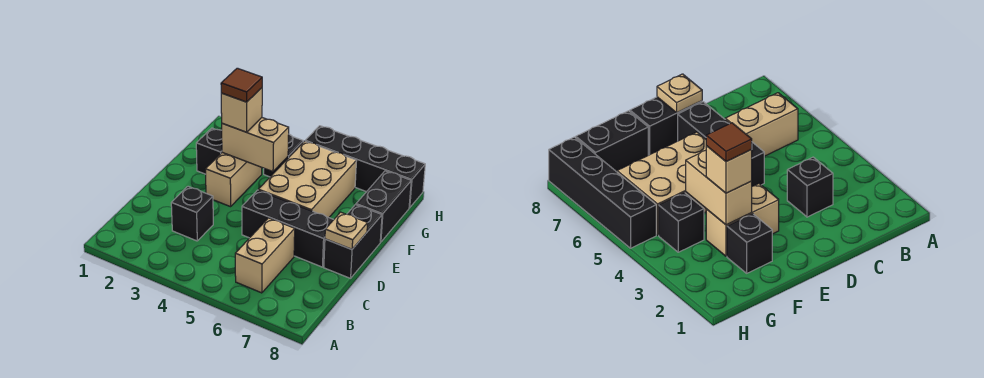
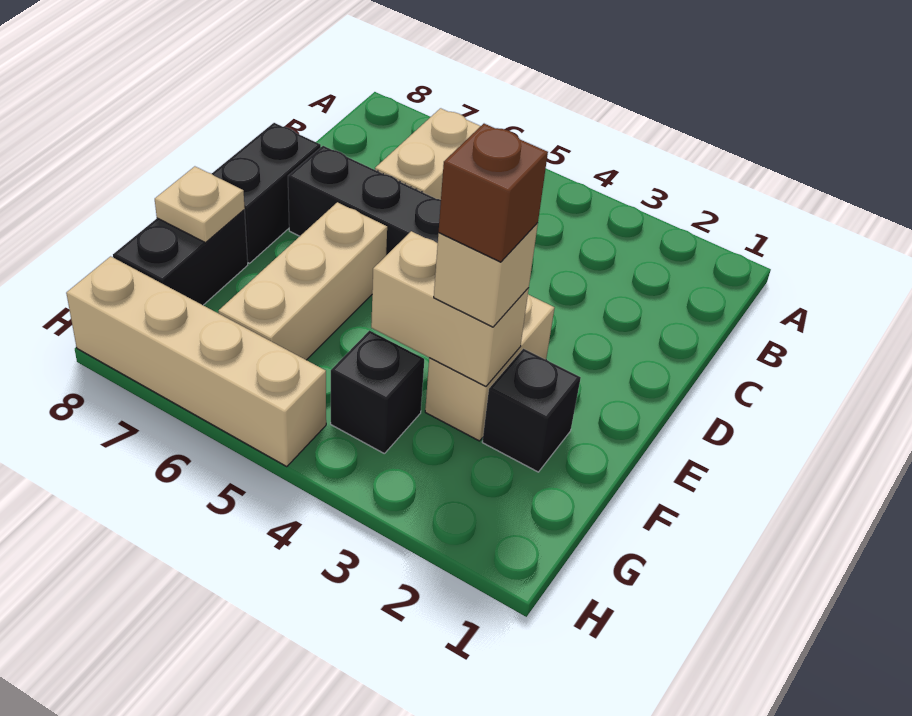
black 1x1 brick [171,186,213,241] -> none
tan 1x1 plate [325,212,368,249] -> tan 1x1 plate moved to [155,166,245,243]
tan 2x3 brick [258,141,356,218] -> tan 1x3 brick [219,202,387,360]
brown 1x1 tile [221,68,262,102] -> brown 1x1 brick [439,124,548,262]
black 1x4 brick [305,126,425,208] -> tan 1x4 brick [66,256,326,467]

